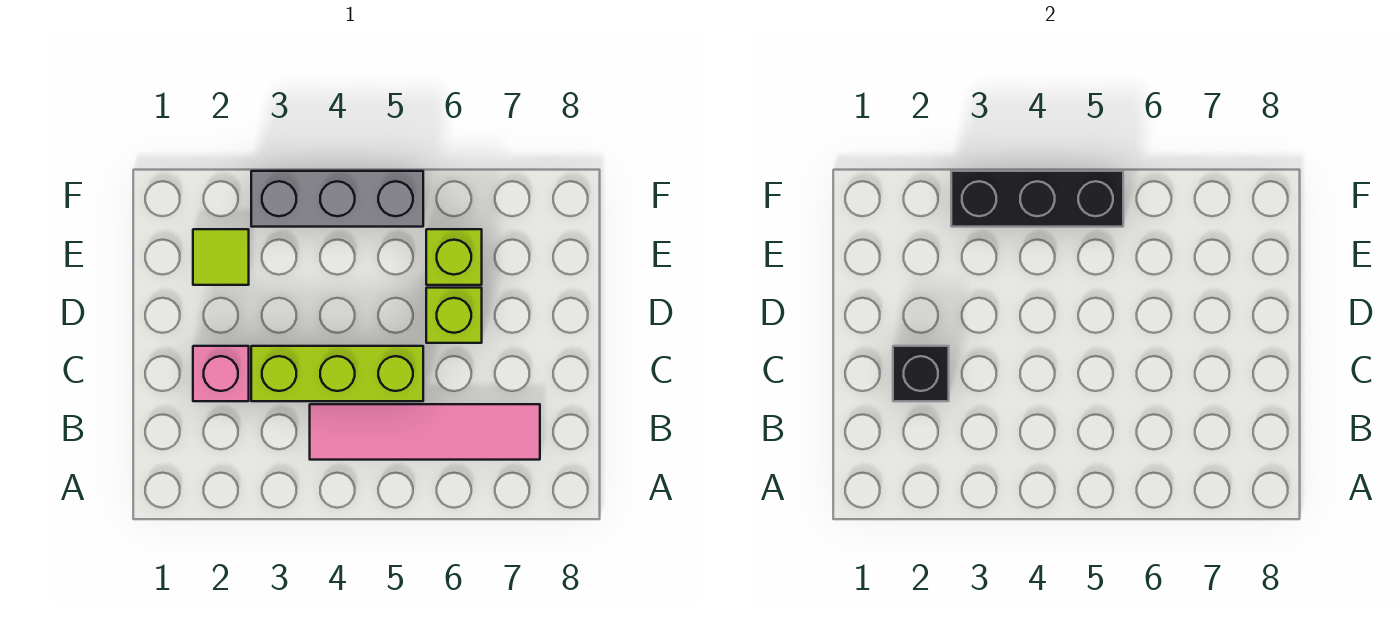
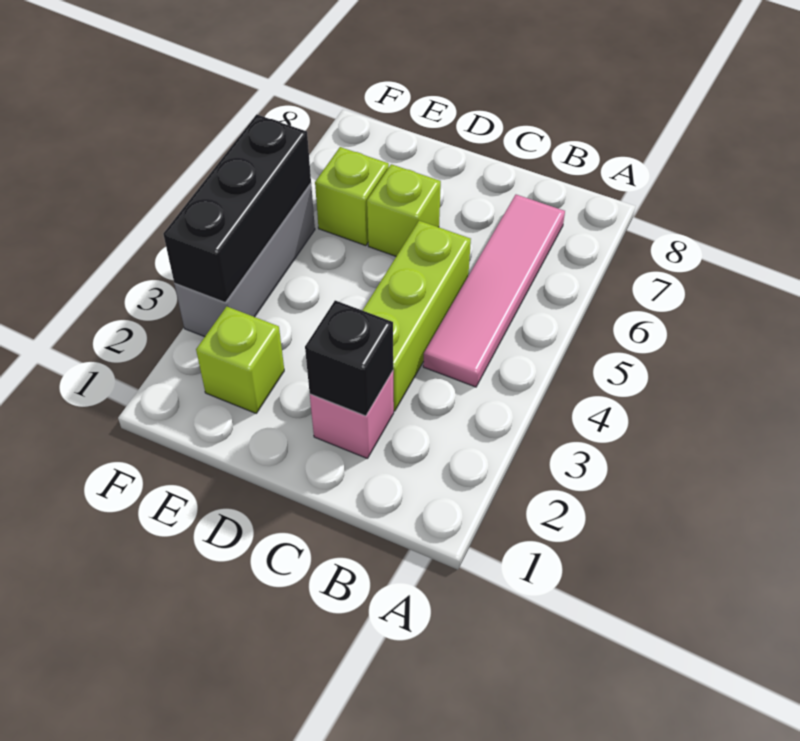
lime 1x1 tile [193,229,249,285] -> lime 1x1 brick [196,307,284,413]

